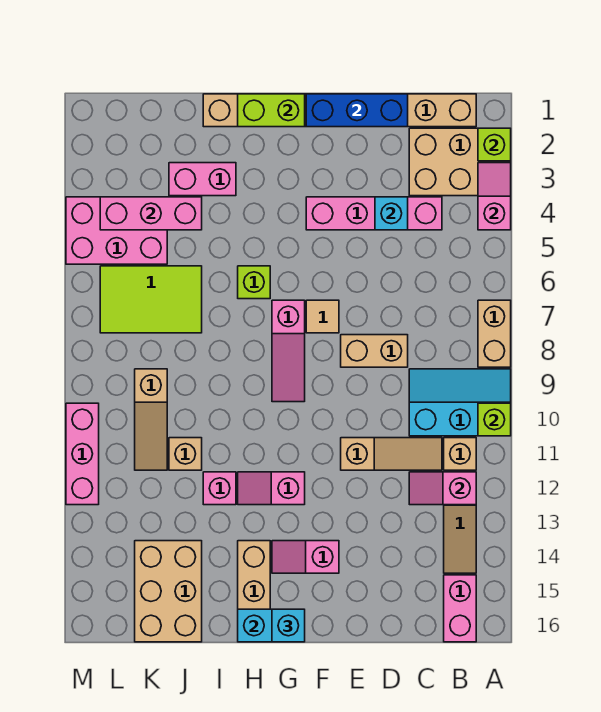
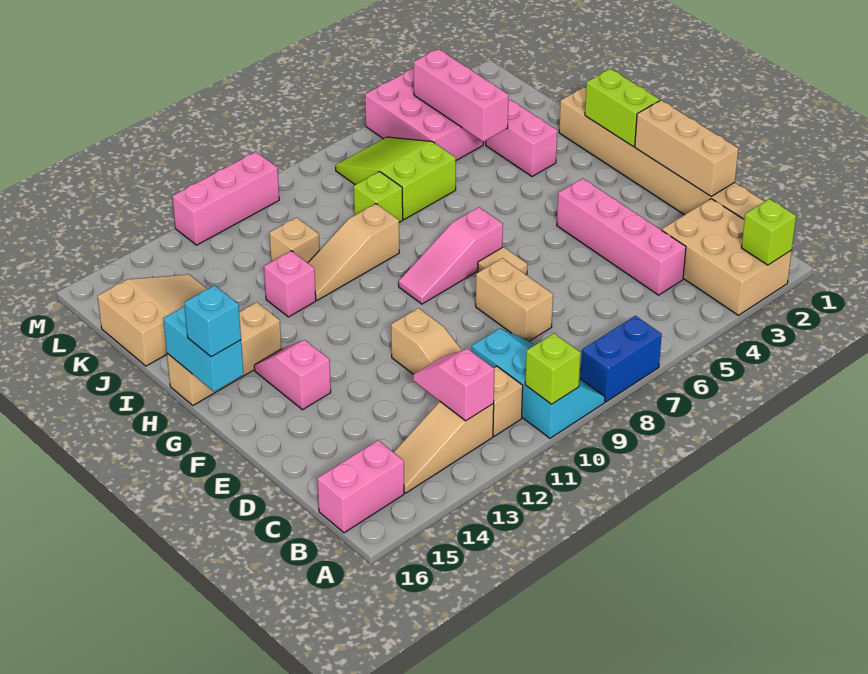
pink 1x2 slope [478,163,511,230] -> none
tan 1x2 brick [478,300,511,367] -> blue 1x2 brick [580,316,662,402]
blue 1x3 brick [306,94,408,127] -> tan 1x3 brick [635,100,738,196]
cyan 1x1 brick [375,197,408,230] -> none
pink 1x2 slope [238,472,305,505] -> none
lime 1x1 brick [238,266,270,299] -> lime 1x1 brick moved to [354,172,403,222]
lime 2x3 tile [100,266,202,333] -> lime 2x3 slope [336,137,456,219]
tan 2x3 brick [135,541,202,642] -> tan 2x3 slope [98,274,207,366]
tan 1x3 slope [135,369,167,470] -> tan 1x3 slope moved to [308,204,399,300]

